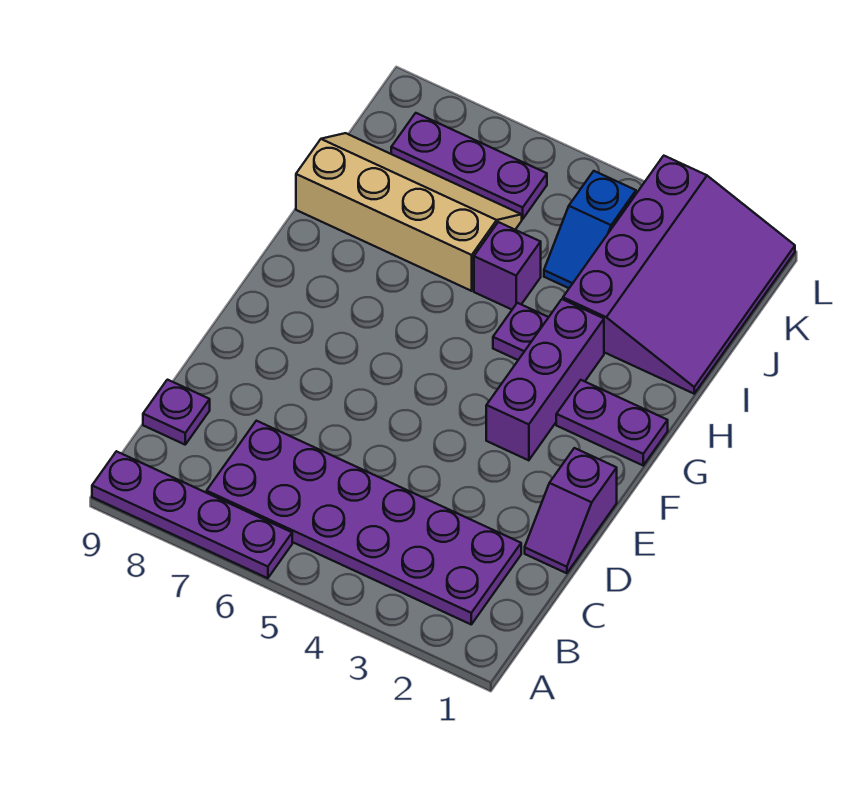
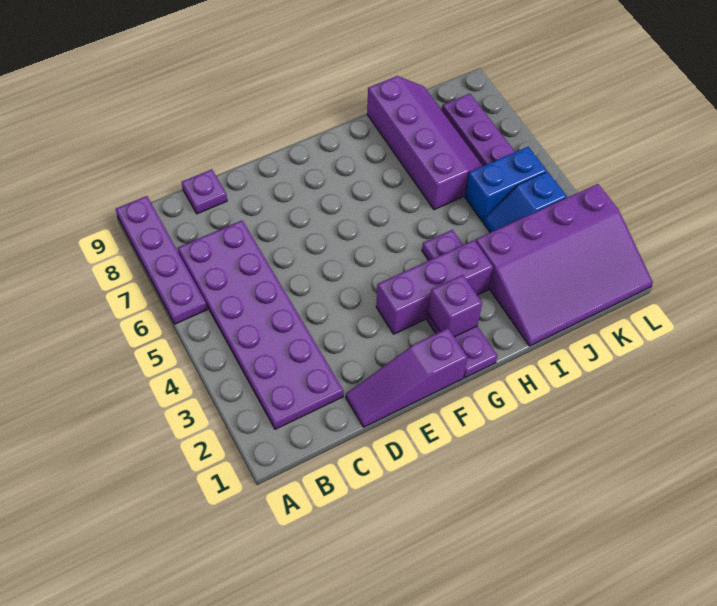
purple 1x2 slope [525,448,617,573] -> purple 1x3 slope [346,328,467,427]
purple 1x1 brick [474,222,541,309] -> purple 1x1 brick moved to [428,275,482,337]
tan 2x4 slope [296,133,522,291] -> purple 2x4 slope [367,76,483,210]
none -> blue 1x2 brick [465,147,547,222]

